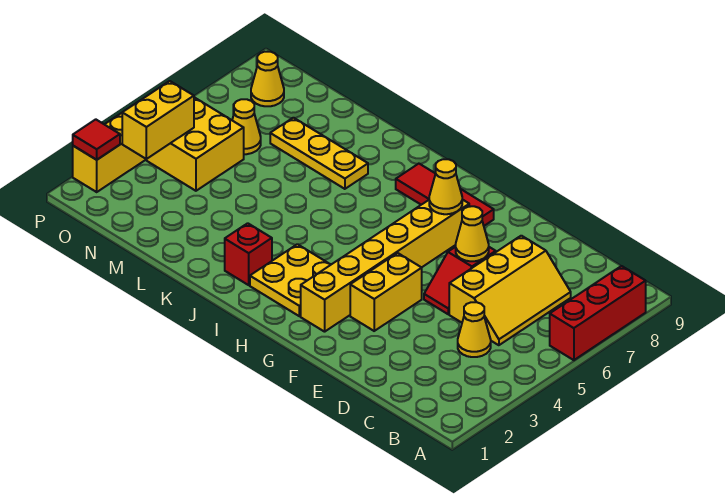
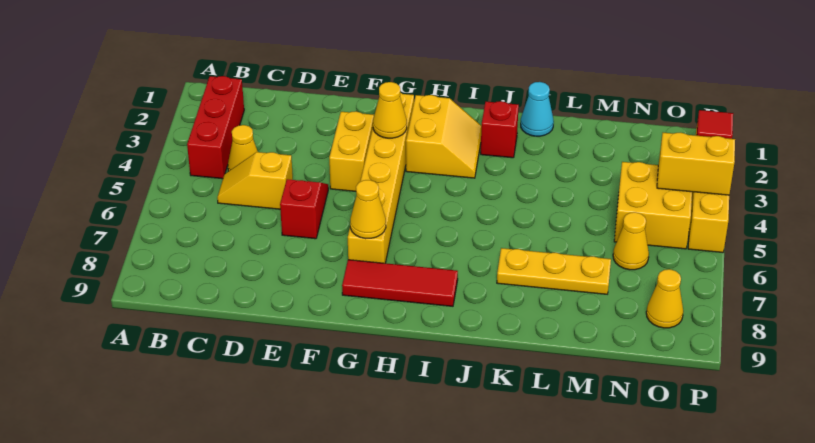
red 1x3 brick [550,266,646,360] -> red 1x3 brick moved to [187,76,244,179]
yellow 2x3 slope [449,236,571,345] -> yellow 1x2 slope [217,152,293,209]
yellow 1x1 cone [456,206,489,261] -> yellow 1x1 cone moved to [373,82,407,138]
yellow 2x2 plate [250,244,331,316] -> yellow 2x2 slope [406,95,481,178]
none -> cyan 1x1 cone [521,82,554,136]
yellow 1x2 brick [122,81,194,159] -> yellow 1x2 brick turned to [657,133,735,195]

